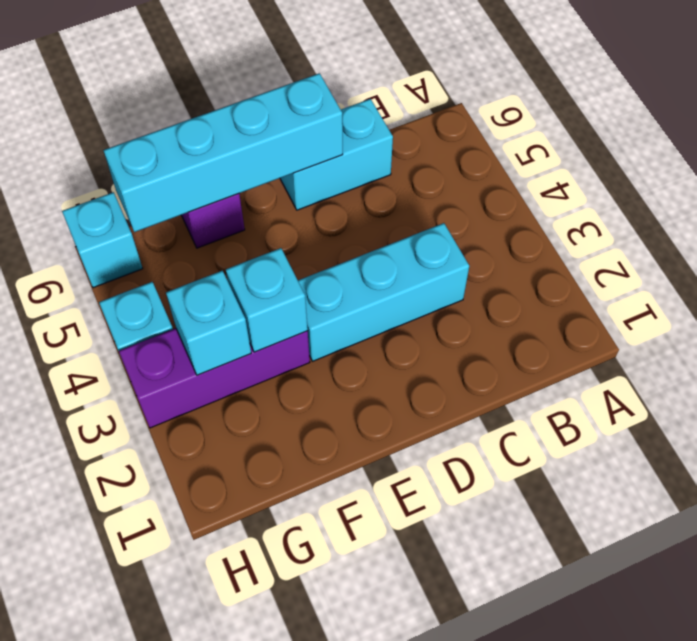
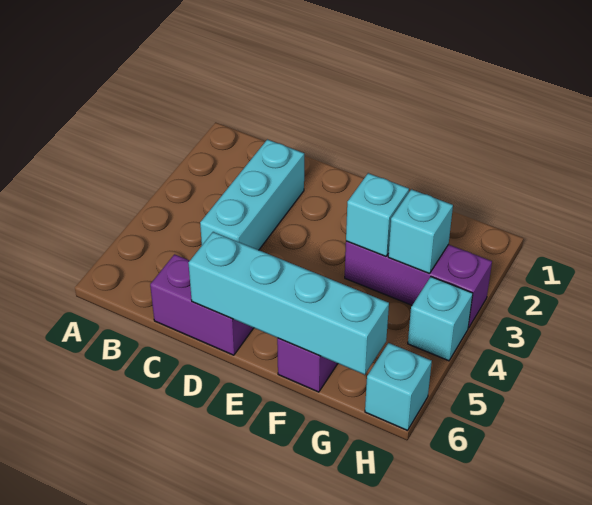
cyan 1x3 brick [298,223,469,361] -> cyan 1x3 brick turned to [200,139,304,250]
cyan 1x2 brick [280,99,393,210] -> purple 1x2 brick [150,254,253,355]

